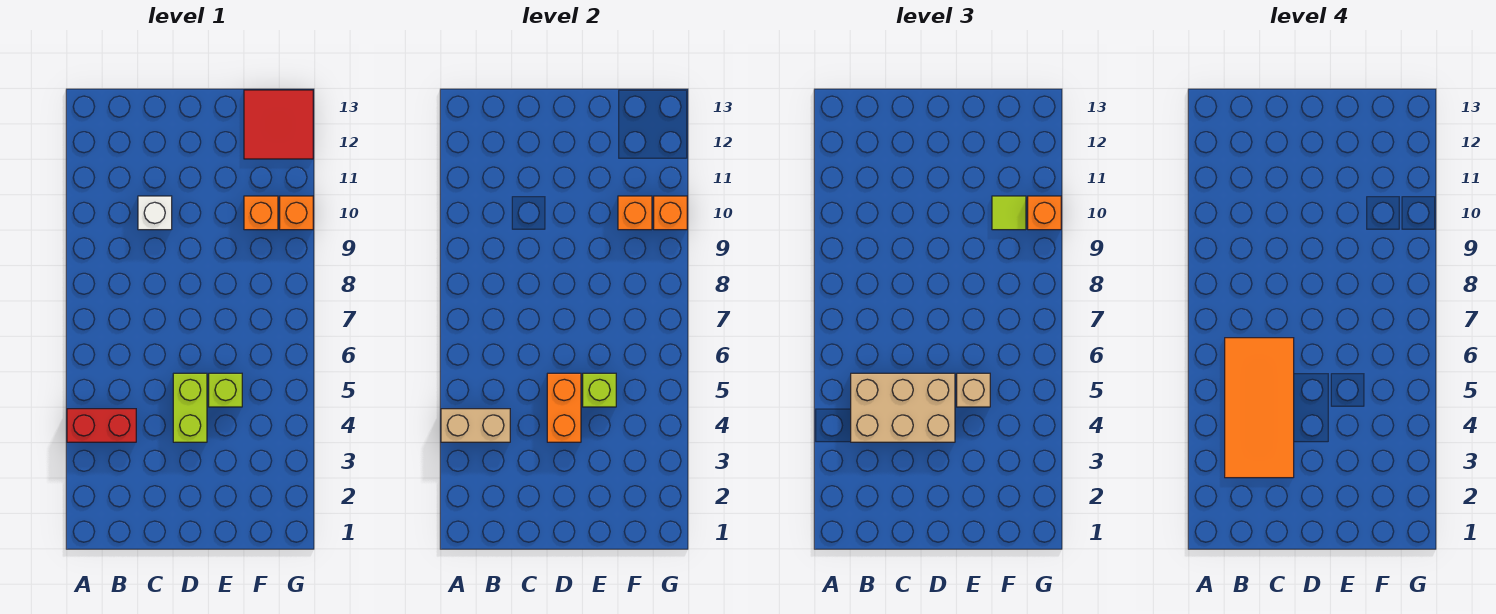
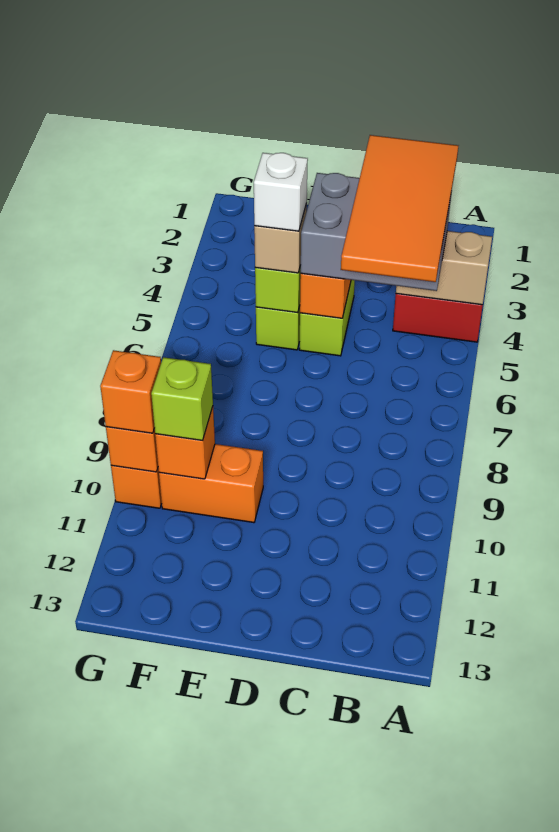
tan 2x3 brick [851,373,955,442] -> grey 2x3 brick [300,173,451,291]
white 1x1 brick [138,196,172,230] -> white 1x1 brick moved to [254,153,308,231]
orange 1x1 brick [244,196,278,230] -> orange 1x2 brick [159,444,263,523]
lime 1x1 tile [992,196,1026,230] -> lime 1x1 brick [151,357,213,440]
red 2x2 tile [244,90,313,159] -> none

